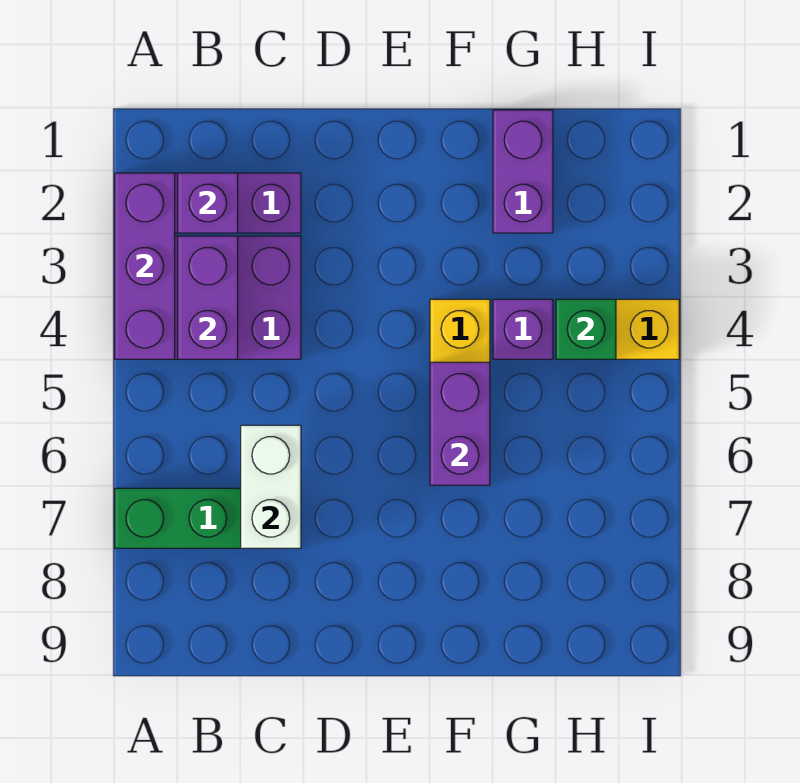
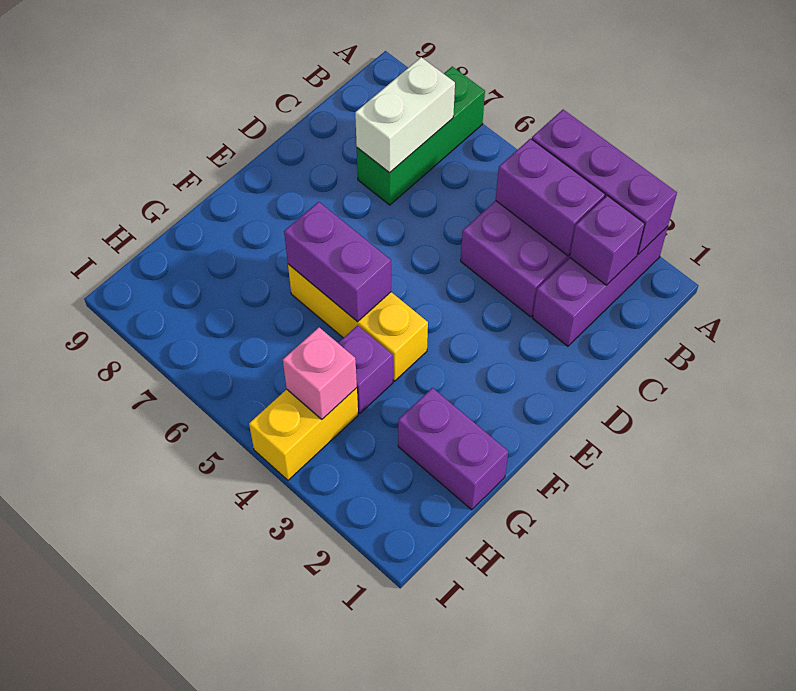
white 1x2 brick [241,425,301,548] -> white 1x2 brick turned to [355,57,455,173]
green 1x1 brick [556,299,616,359] -> pink 1x1 brick [283,328,357,419]

